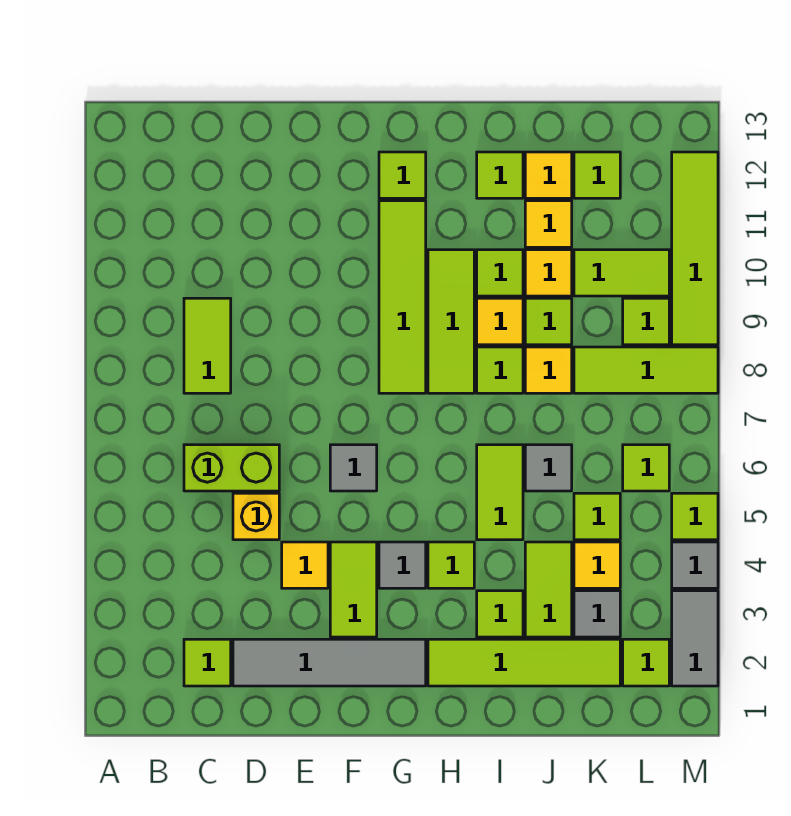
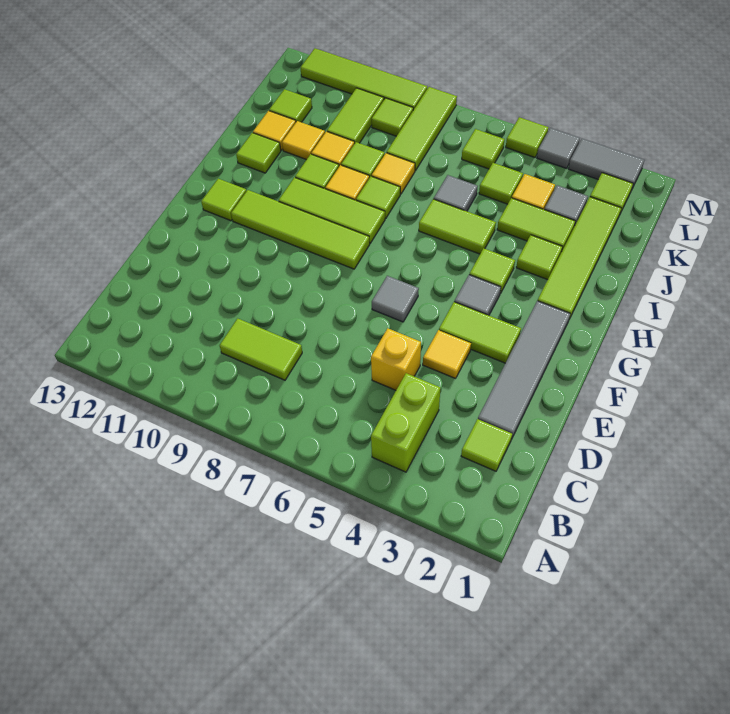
lime 1x2 brick [184,445,279,491] -> lime 1x2 brick moved to [371,373,440,472]

